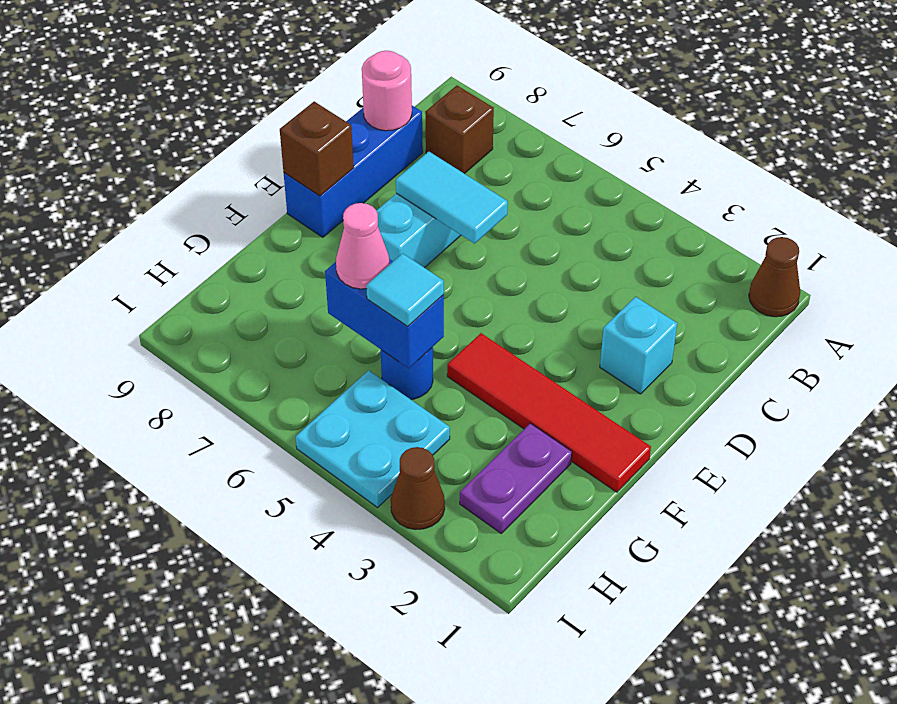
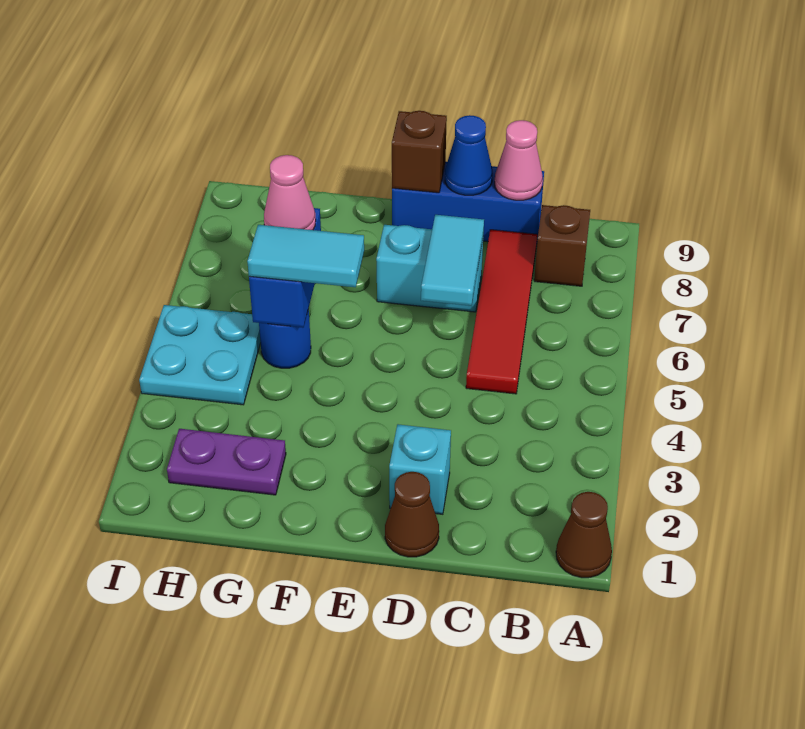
pink 1x1 round brick [362,51,412,131] -> pink 1x1 cone [495,120,543,200]
none -> blue 1x1 cone [445,115,493,195]
red 1x4 tile [447,333,651,492] -> red 1x4 tile moved to [466,230,537,394]
cyan 1x1 tile [366,253,444,326] -> cyan 1x2 tile [247,225,364,287]
brown 1x1 cone [391,447,445,529] -> brown 1x1 cone moved to [385,472,439,557]

